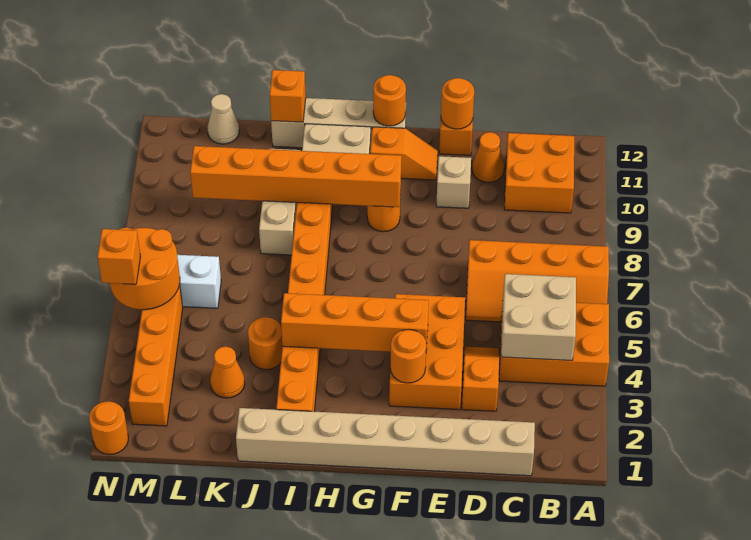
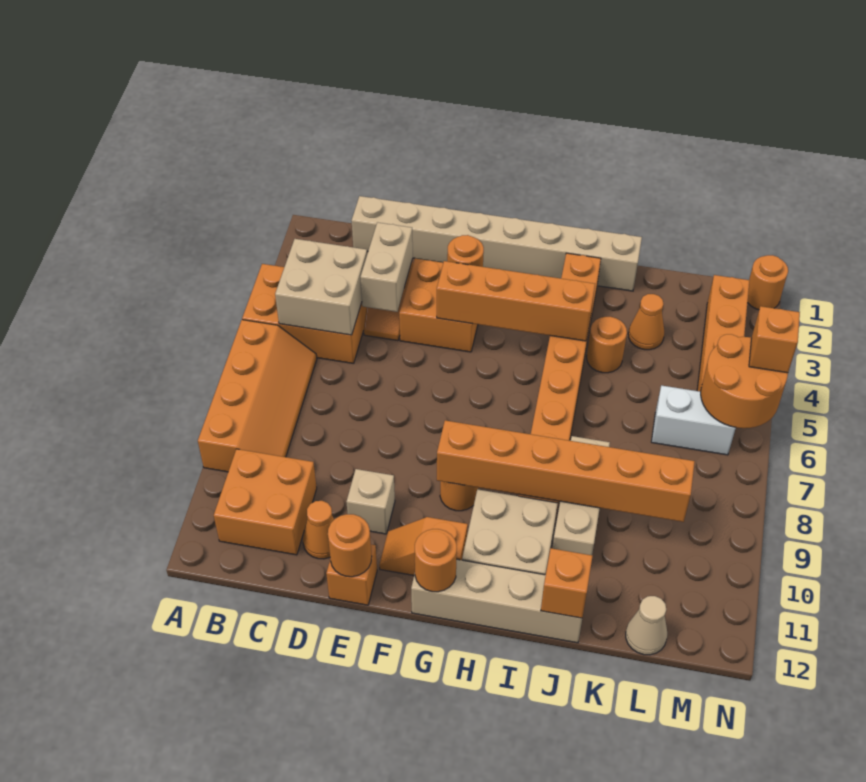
orange 2x4 slope [466,240,609,322] -> orange 2x4 slope turned to [198,320,317,472]
none -> tan 1x2 brick [361,222,413,312]
orange 2x3 brick [389,294,465,410] -> orange 2x2 brick [399,258,478,352]

